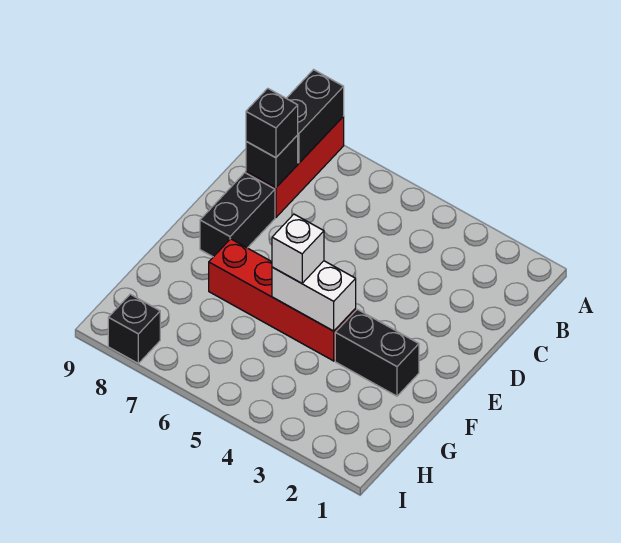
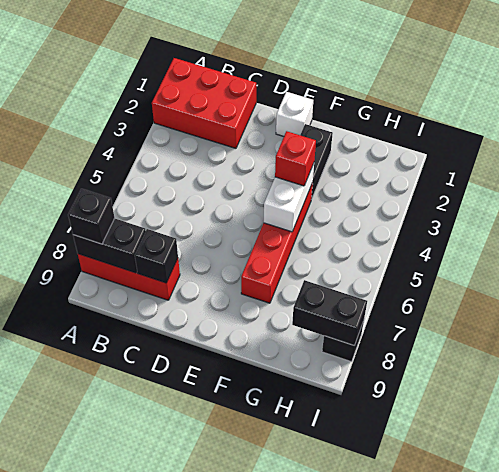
none -> red 2x3 brick [152,58,256,148]
black 1x1 brick [246,88,298,158] -> black 1x1 brick moved to [68,189,115,244]
black 1x2 brick [200,173,275,257] -> black 1x2 brick moved to [292,280,367,346]
none -> red 1x1 brick [275,131,316,186]
white 1x1 brick [272,214,324,283] -> white 1x1 brick moved to [276,92,313,136]

